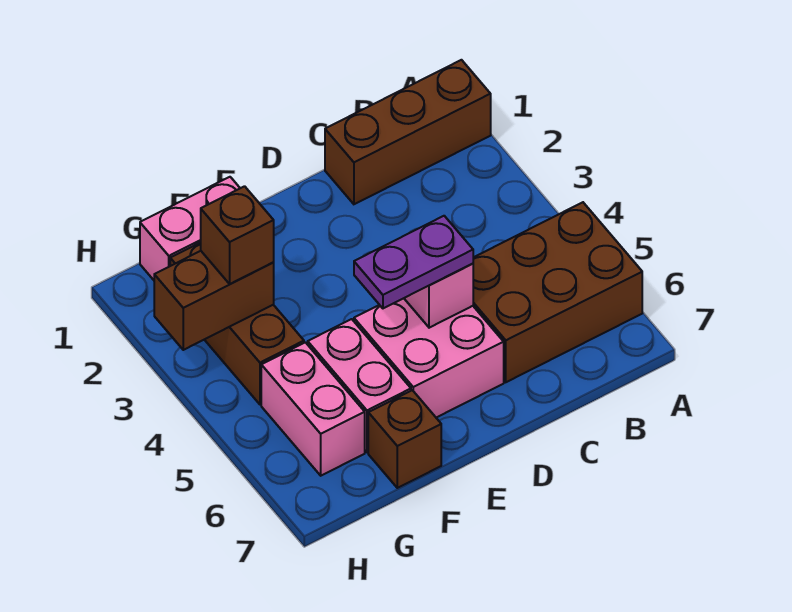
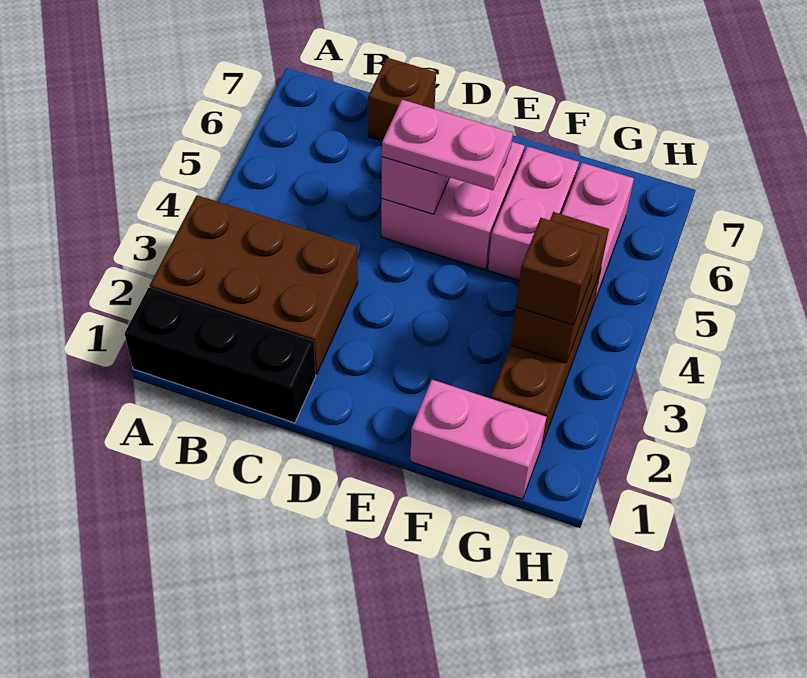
brown 1x3 brick [325,60,491,204] -> black 1x3 brick [125,288,316,423]
brown 2x3 brick [473,202,642,382] -> brown 2x3 brick moved to [150,195,358,374]
purple 1x2 plate [354,216,473,308] -> pink 1x2 plate [382,100,513,190]
brown 1x1 brick [368,390,441,488] -> brown 1x1 brick moved to [368,58,436,141]
brown 1x2 brick [154,251,274,350] -> brown 1x2 brick turned to [511,212,609,363]

